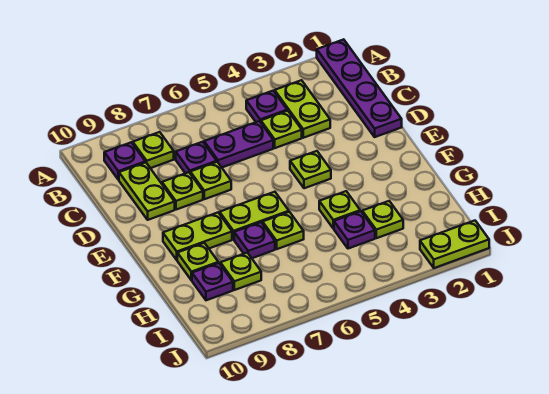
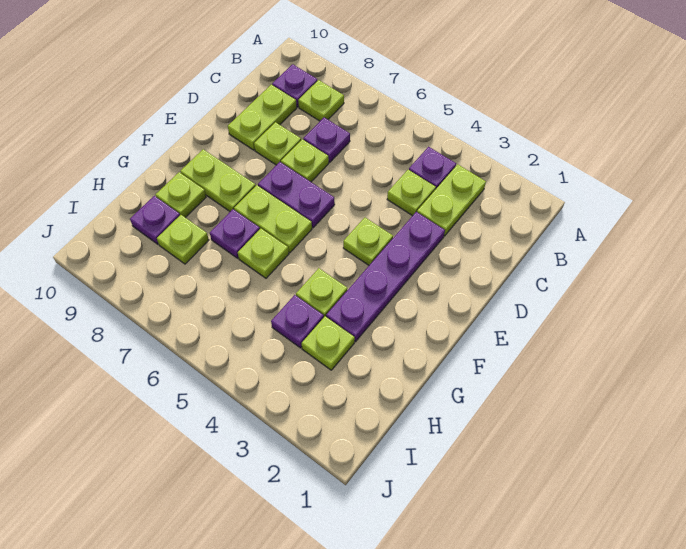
purple 1x4 plate [317,39,402,137] -> purple 1x4 plate moved to [326,212,445,342]
purple 1x2 plate [204,121,273,167] -> purple 1x2 plate moved to [258,162,335,228]
lime 1x2 plate [420,221,489,268] -> none

